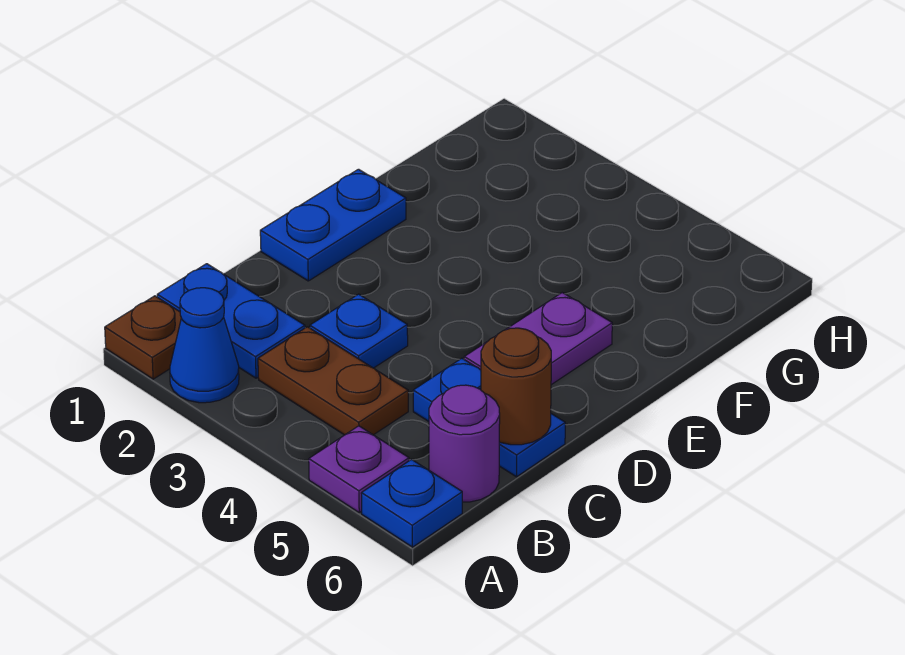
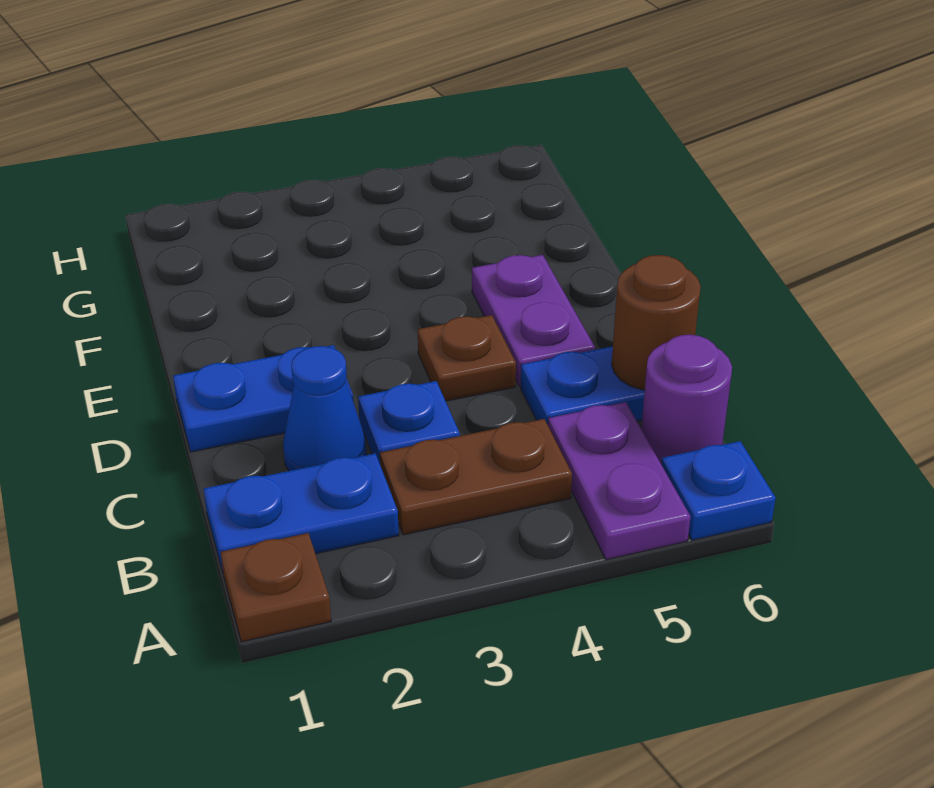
blue 1x1 cone [170,288,239,403] -> blue 1x1 cone moved to [283,346,367,471]
purple 1x1 plate [309,426,409,512] -> purple 1x2 plate [548,402,691,560]
blue 1x2 plate [260,169,406,281] -> blue 1x2 plate turned to [173,345,353,452]
none -> brown 1x1 plate [418,315,516,401]

